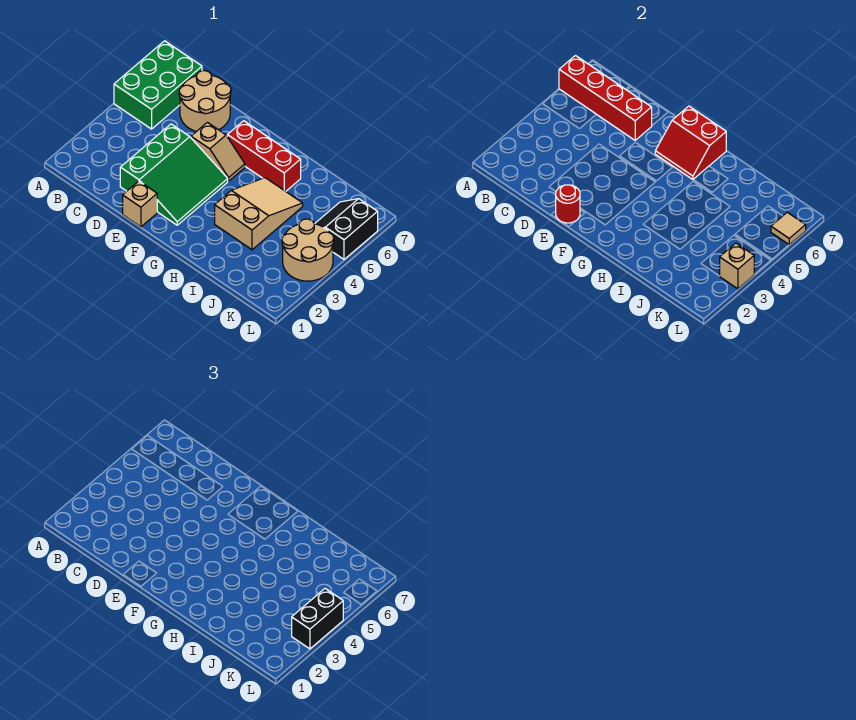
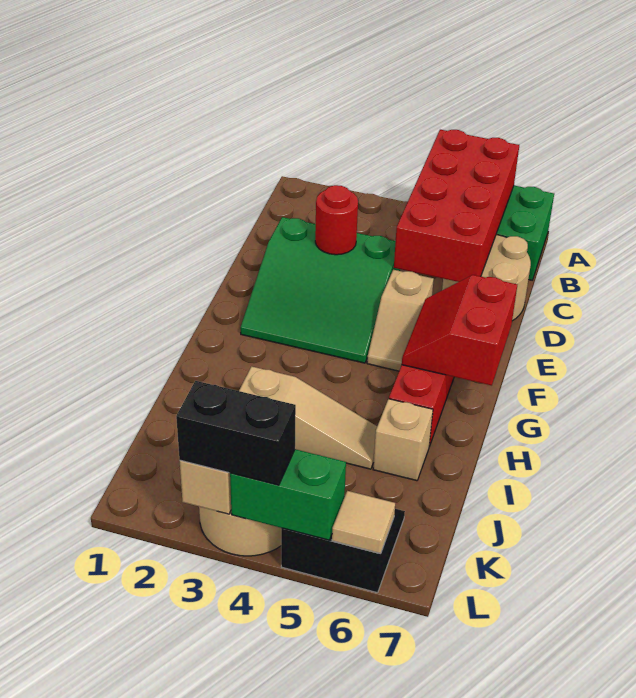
red 1x4 brick [559,56,652,140] -> red 2x4 brick [394,130,519,282]
tan 1x1 brick [123,181,157,227] -> tan 1x1 brick moved to [373,399,433,481]
red 1x1 round brick [556,185,580,223] -> red 1x1 round brick moved to [315,185,358,255]
tan 2x3 slope [215,178,303,250] -> tan 1x3 slope [239,366,377,469]
none -> green 1x2 brick [230,449,346,540]

